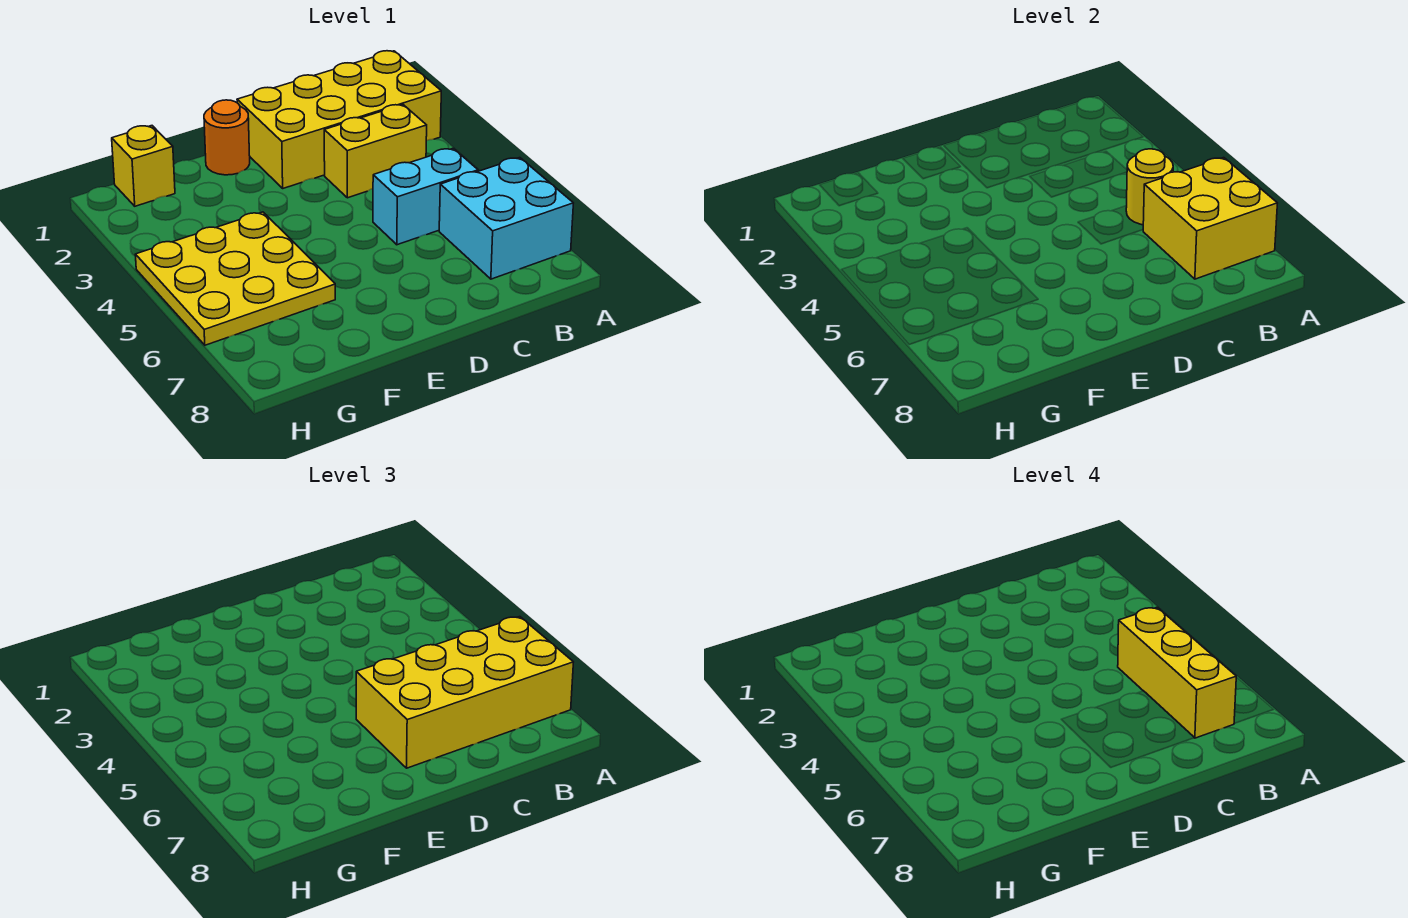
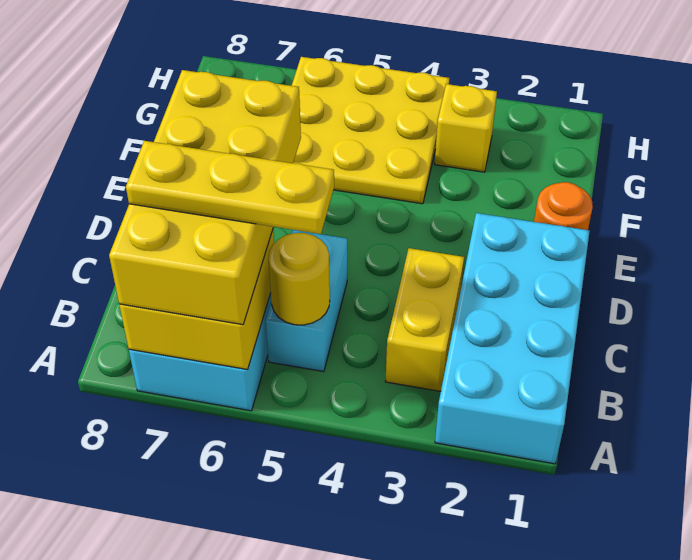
yellow 2x4 brick [237,51,441,188] -> cyan 2x4 brick [435,213,590,464]
yellow 1x3 brick [1118,607,1236,738] -> yellow 1x3 plate [126,141,334,234]
yellow 1x1 brick [112,126,175,206] -> yellow 1x1 brick moved to [435,84,497,172]

